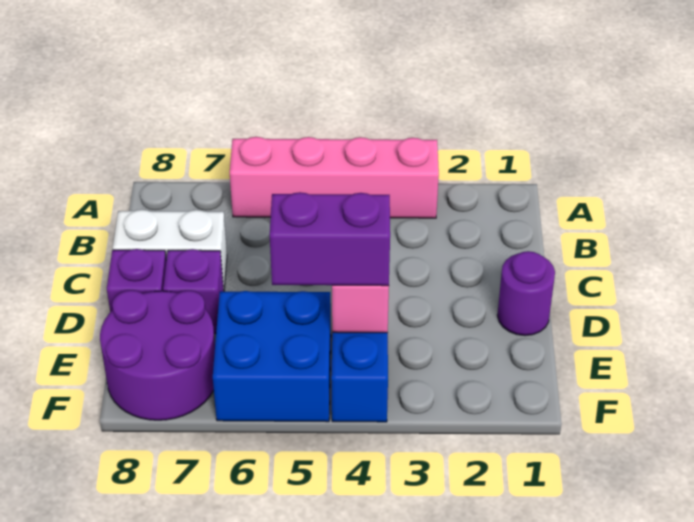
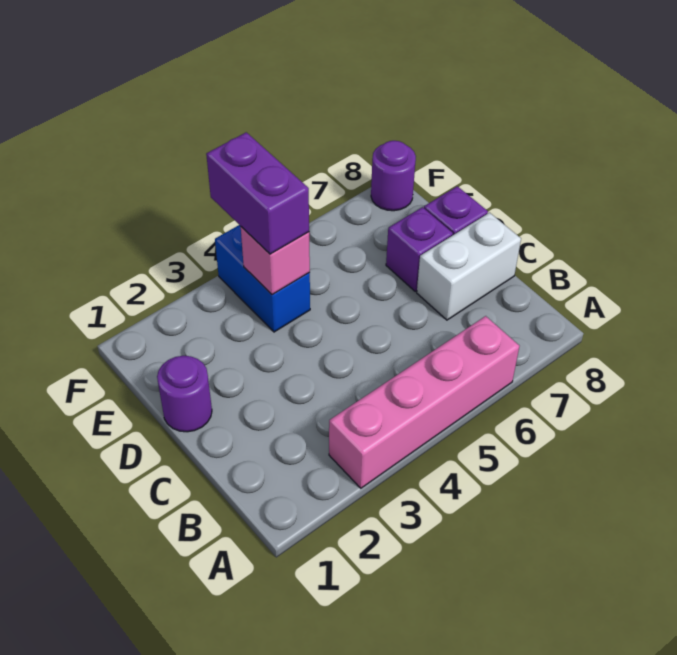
purple 1x2 brick [270,192,390,286] -> purple 1x2 brick turned to [206,132,309,254]
blue 2x2 brick [213,291,331,422] -> none
purple 2x2 round brick [100,290,215,420] -> purple 1x1 round brick [371,141,416,211]

